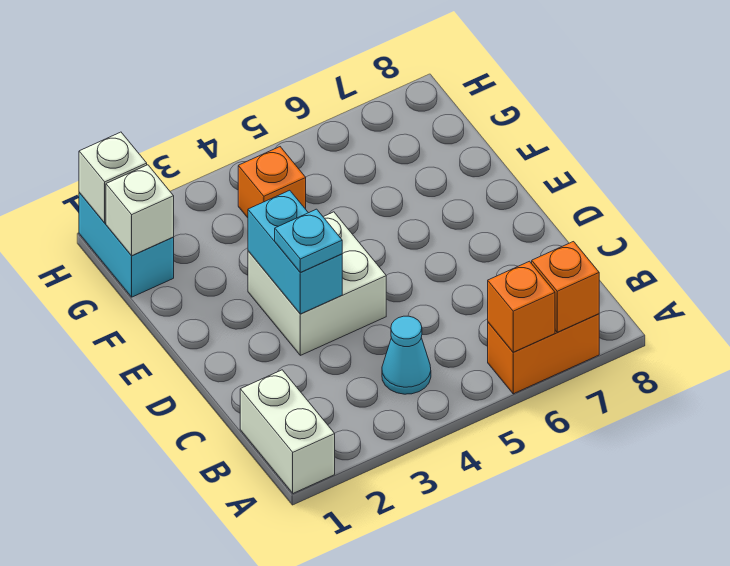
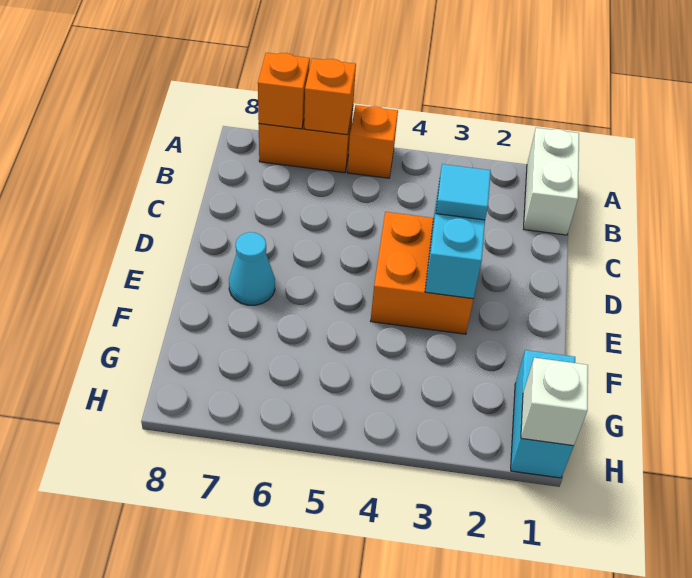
cyan 1x1 cone [382,316,431,394] -> cyan 1x1 cone moved to [229,232,275,305]
white 2x2 brick [248,212,386,355] -> orange 2x2 brick [371,212,473,334]
cyan 1x1 plate [275,209,342,273] -> cyan 1x1 tile [436,164,491,220]
white 1x1 brick [106,165,174,256] -> none
orange 1x1 brick [238,147,306,218] -> orange 1x1 brick moved to [347,105,398,178]

